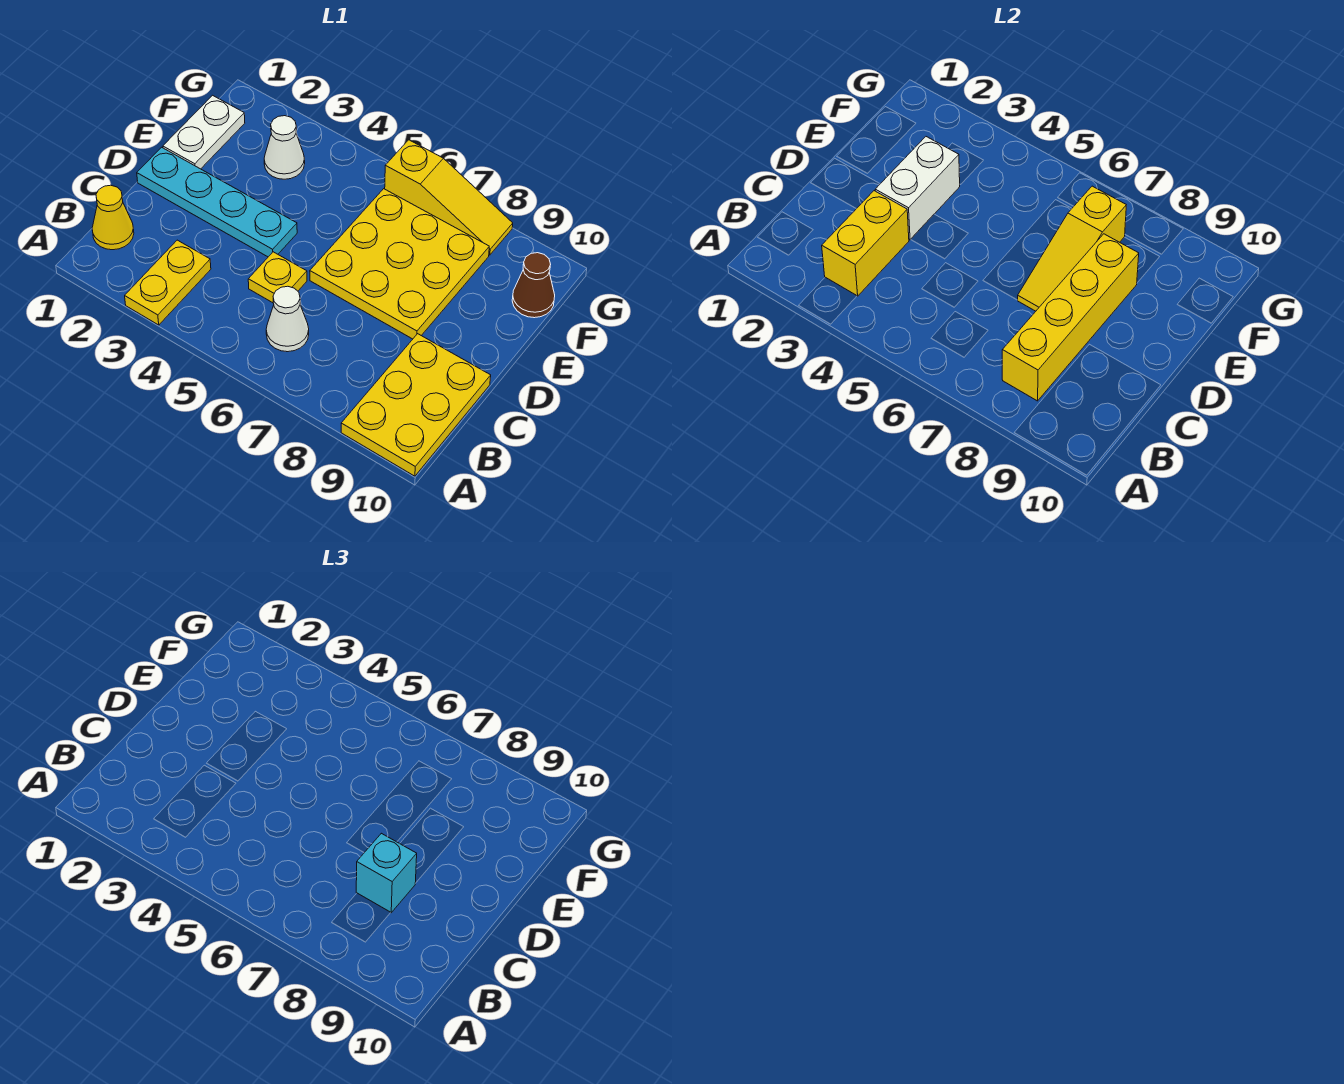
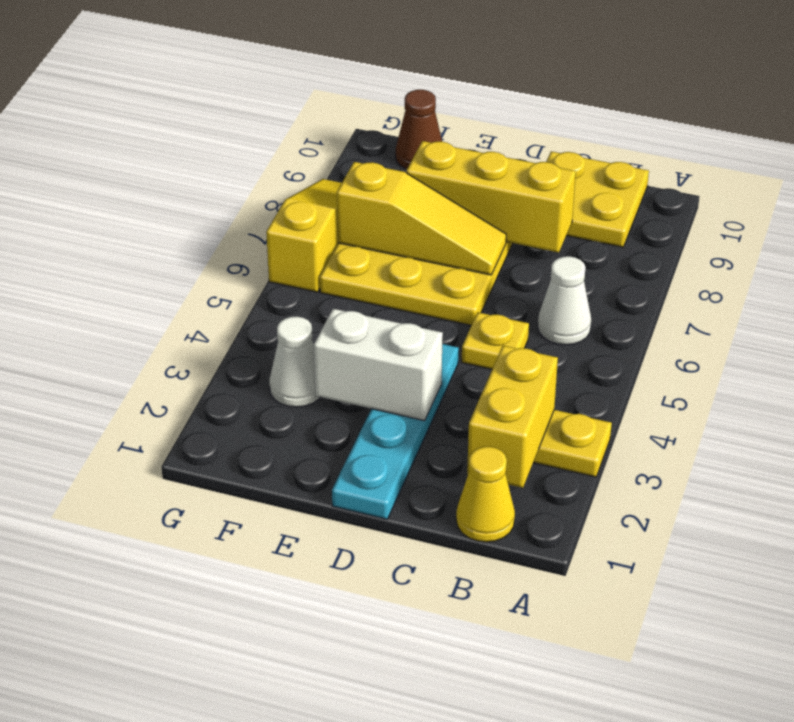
yellow 2x3 plate [341,334,491,476] -> yellow 2x2 plate [546,152,649,247]
yellow 1x2 brick [822,191,909,296] -> yellow 1x2 brick turned to [467,346,558,488]
yellow 1x4 brick [1002,234,1139,401] -> yellow 1x3 brick [406,141,576,253]
cyan 1x1 brick [356,833,417,913] -> none
white 1x2 plate [163,95,245,169] -> none

